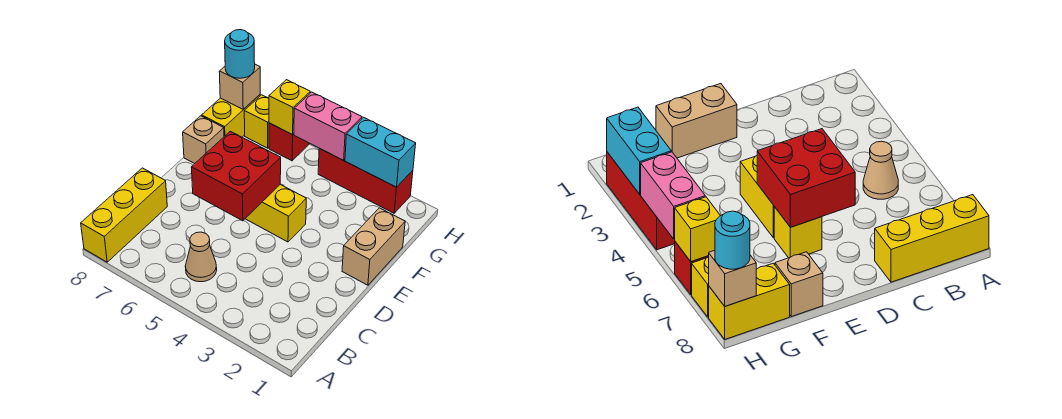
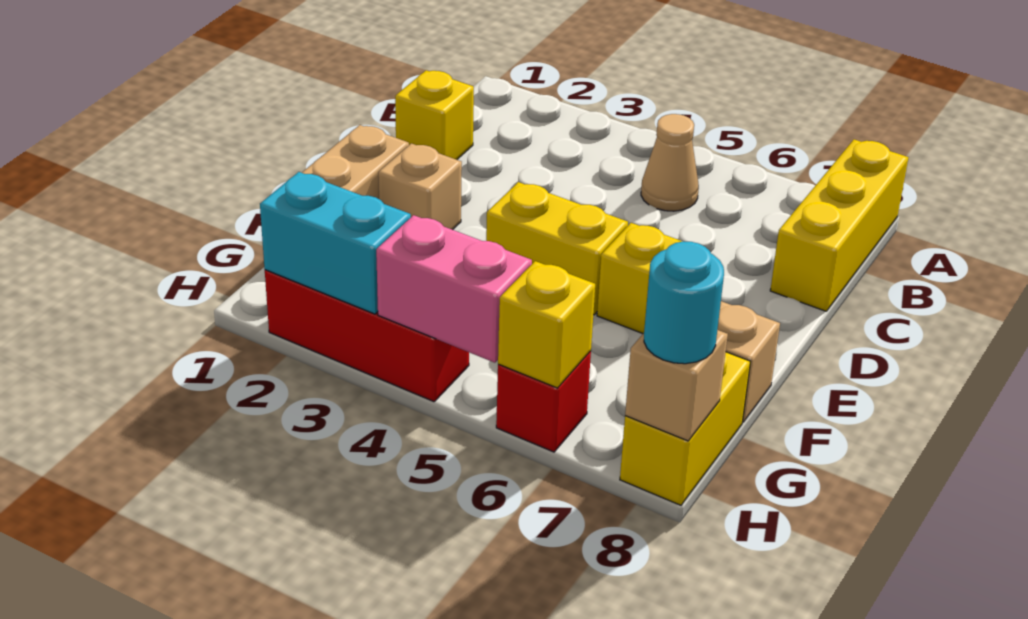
red 2x2 brick [191,131,281,221] -> none
none -> tan 1x1 brick [378,144,462,230]
yellow 1x1 brick [244,95,269,148] -> yellow 1x1 brick moved to [395,70,474,160]

